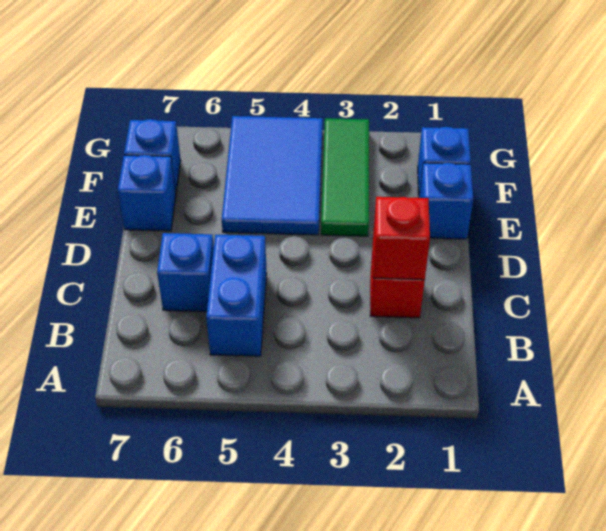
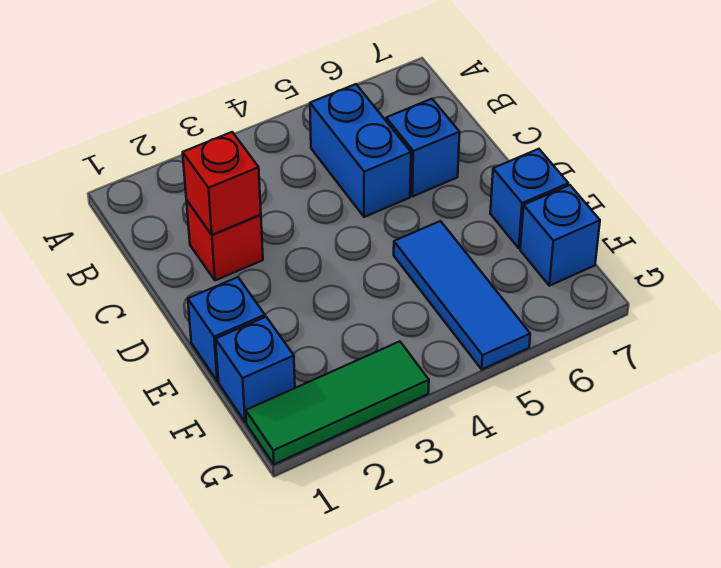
green 1x3 tile [321,118,369,236] -> green 1x3 tile turned to [246,341,429,464]
blue 2x3 tile [222,116,323,235] -> blue 1x3 tile [394,221,530,369]

